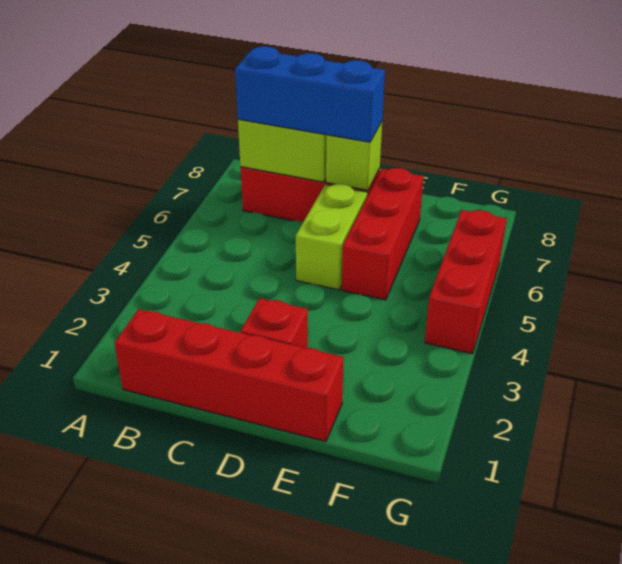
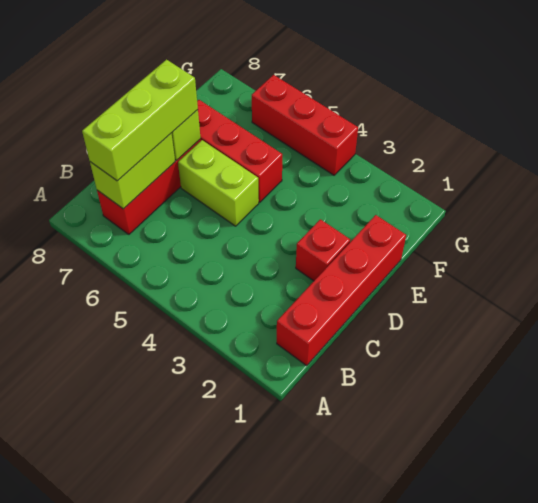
blue 1x3 brick [235,46,385,142] -> lime 1x3 brick [82,60,198,181]

